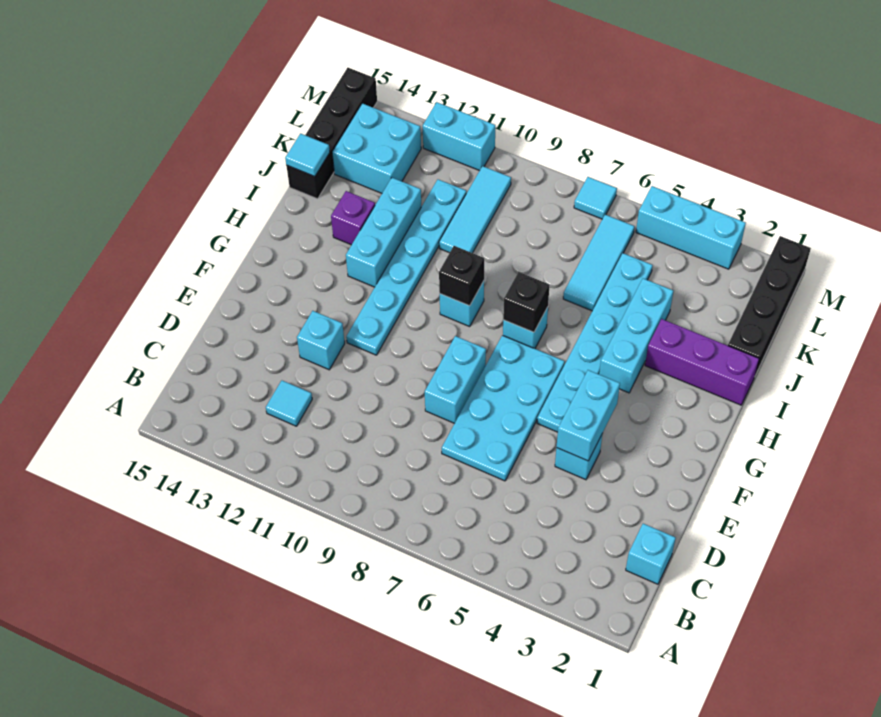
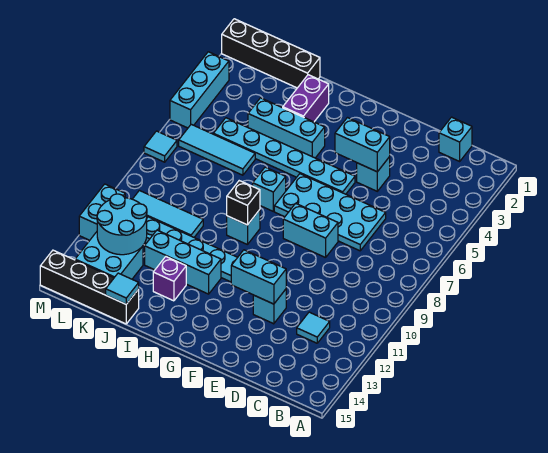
none -> cyan 1x2 brick [231,250,286,304]
black 1x1 brick [503,272,550,332] -> none
purple 1x3 brick [645,319,759,405] -> purple 1x2 brick [283,75,329,122]
none -> cyan 2x2 round brick [97,194,147,255]

